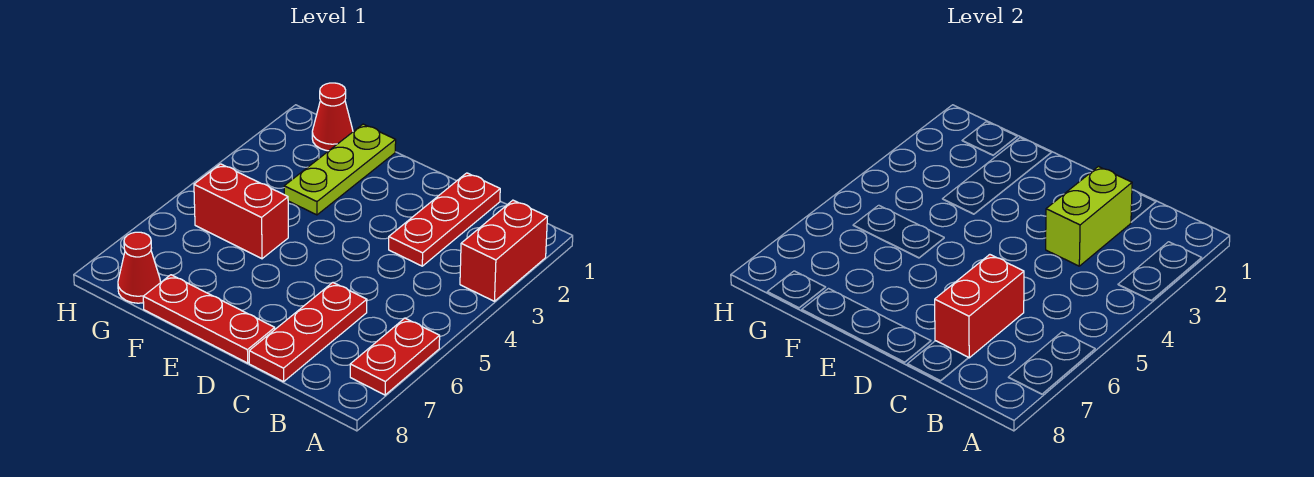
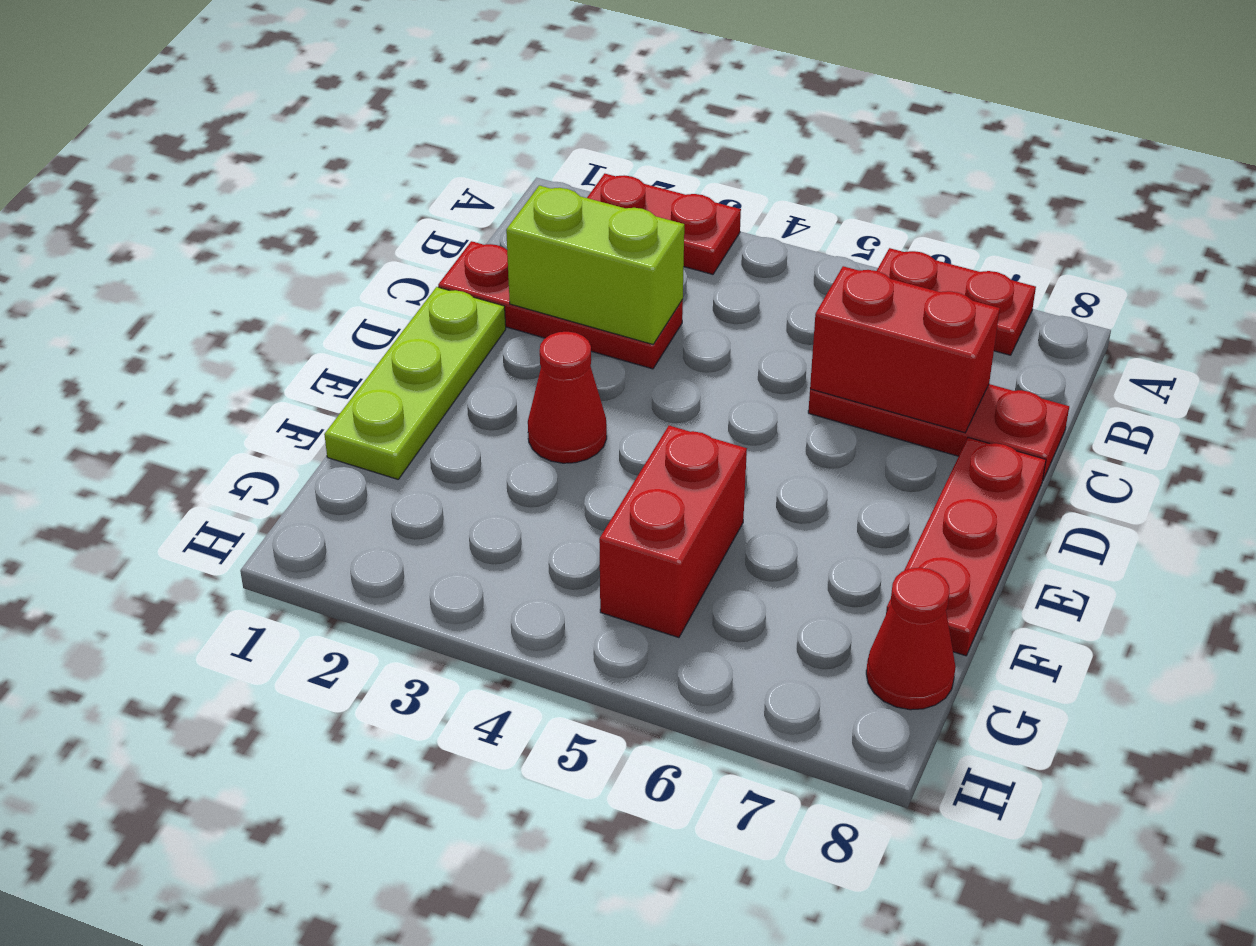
red 1x2 brick [460,200,547,301] -> red 1x2 plate [587,174,741,274]
lime 1x3 plate [284,124,396,215] -> lime 1x3 plate turned to [324,287,506,479]
red 1x1 cone [312,83,353,151] -> red 1x1 cone moved to [528,332,607,463]

